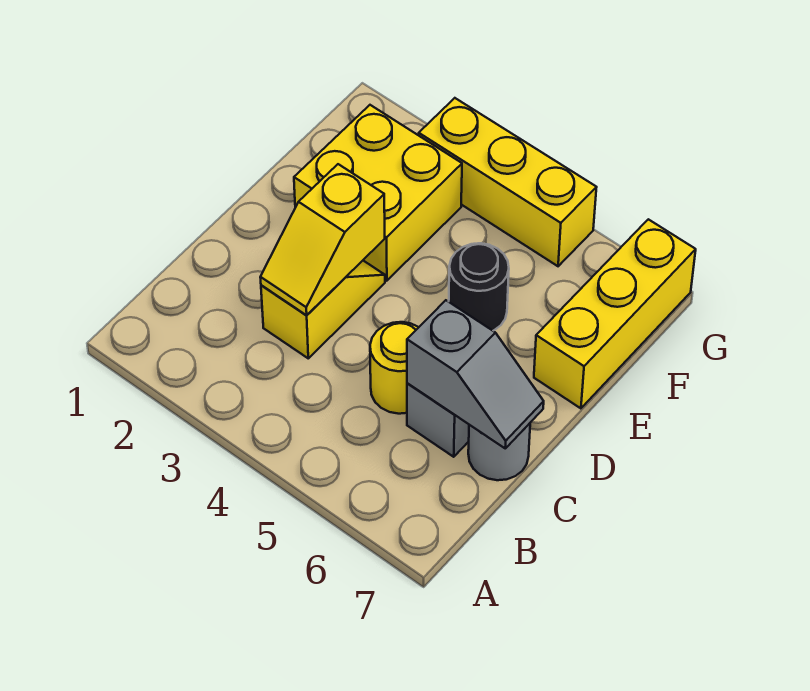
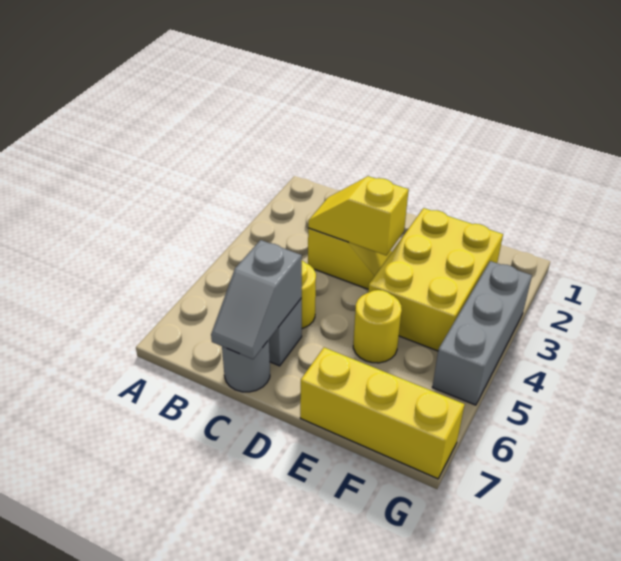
yellow 2x2 brick [294,105,462,281] -> yellow 2x3 brick [368,208,503,351]
black 1x1 round brick [449,243,509,331] -> yellow 1x1 round brick [353,290,402,363]
yellow 1x3 brick [419,98,597,266] -> grey 1x3 brick [432,261,532,405]

